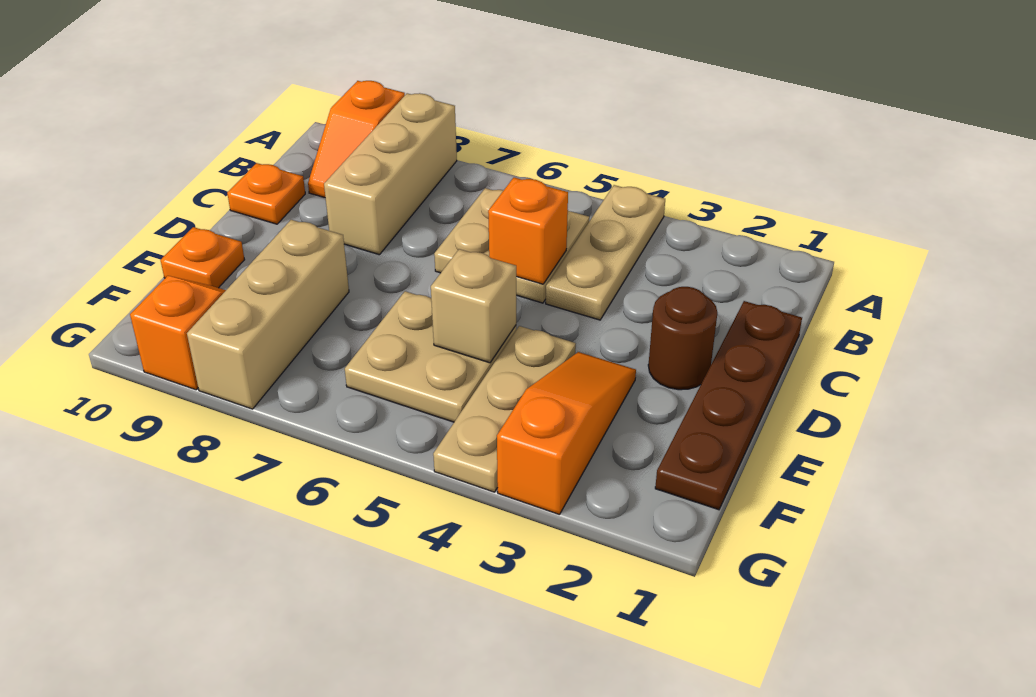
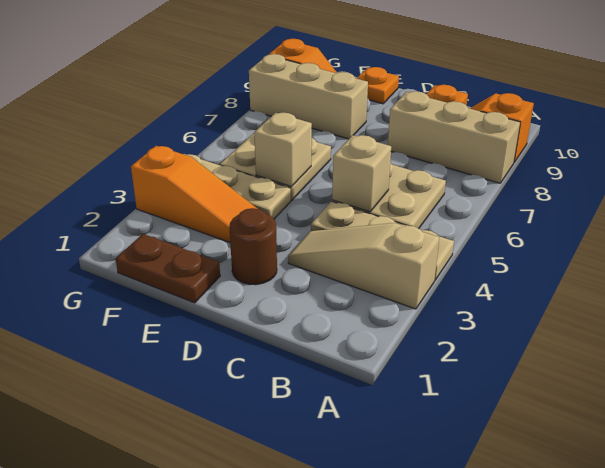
none -> tan 1x3 slope [288,223,439,309]
brown 1x4 plate [655,301,802,510] -> brown 1x2 plate [116,234,220,303]
orange 1x1 brick [488,178,568,284] -> tan 1x1 brick [332,135,391,212]

